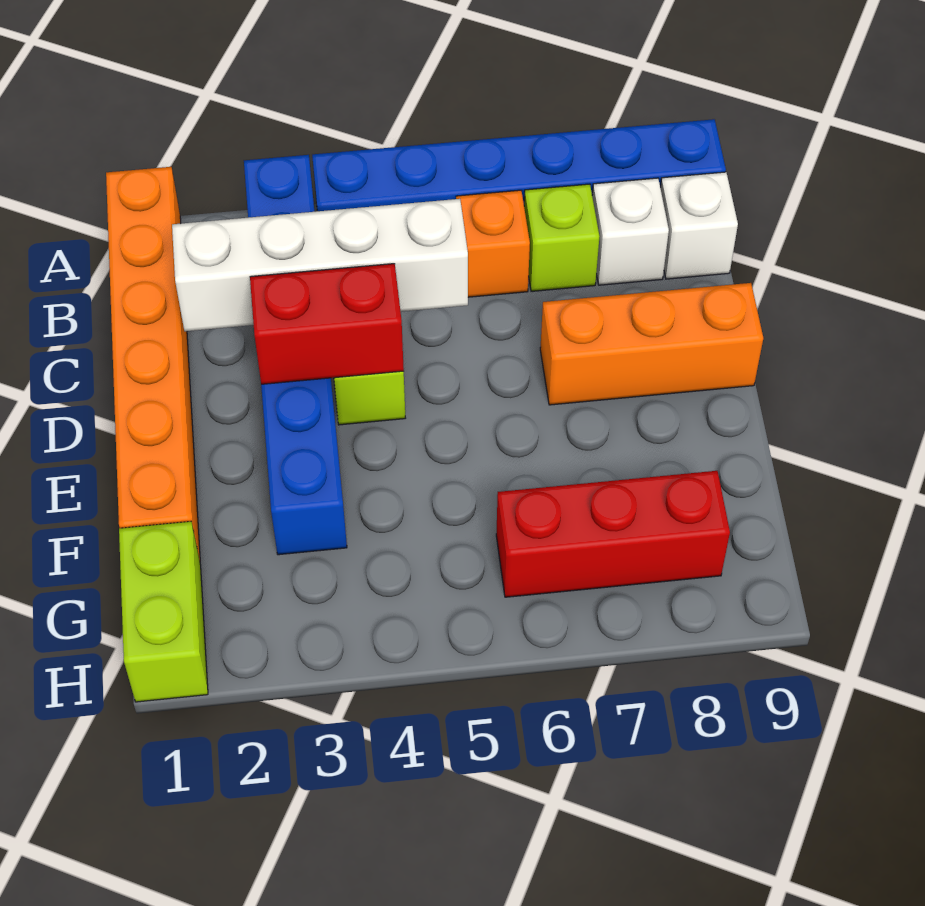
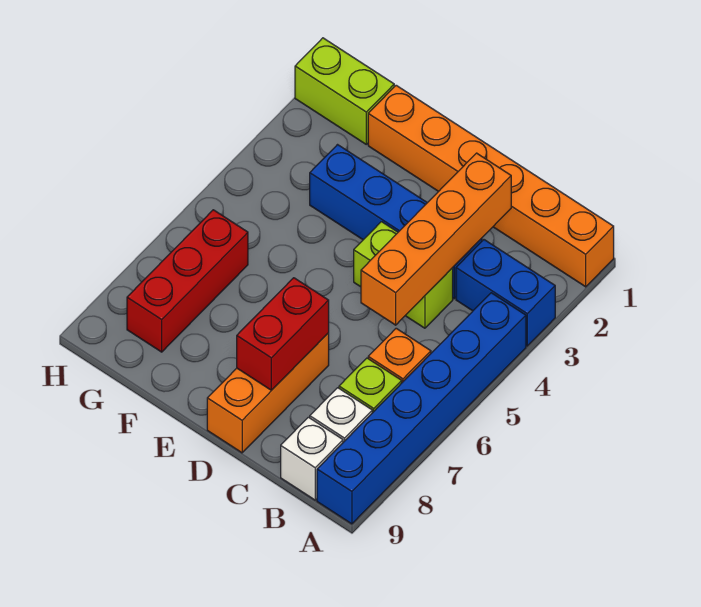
white 1x4 brick [172,199,468,331] -> orange 1x4 brick [361,153,511,325]
red 1x2 brick [250,264,404,384] -> red 1x2 brick moved to [237,278,329,390]

